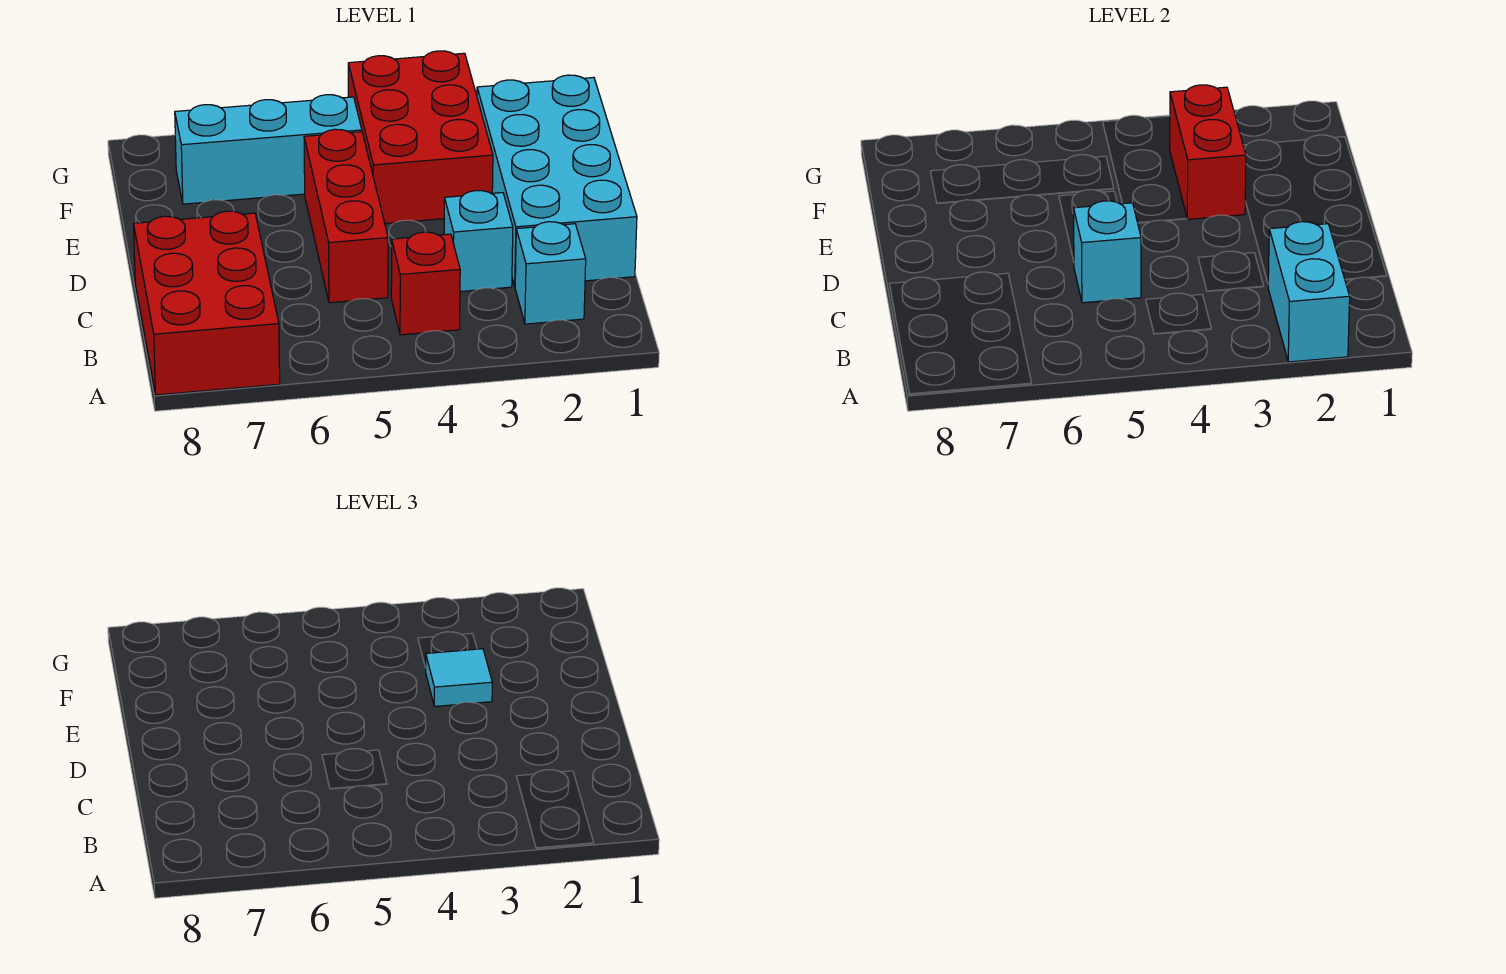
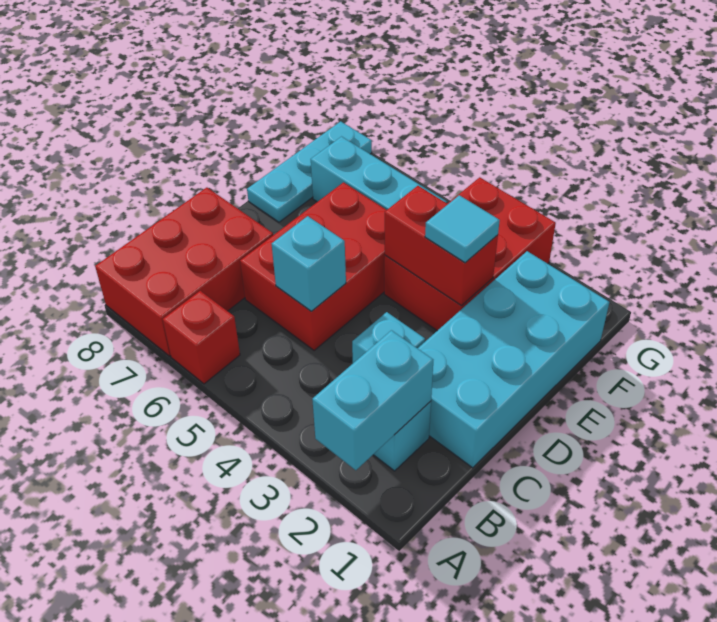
red 1x1 brick [391,232,460,335] -> red 1x1 brick moved to [163,291,240,384]
red 1x3 brick [304,129,388,303] -> red 2x3 brick [240,182,386,351]
red 1x2 brick [1170,85,1246,219] -> red 1x2 brick turned to [385,186,498,306]
none -> cyan 1x3 plate [247,121,372,222]

